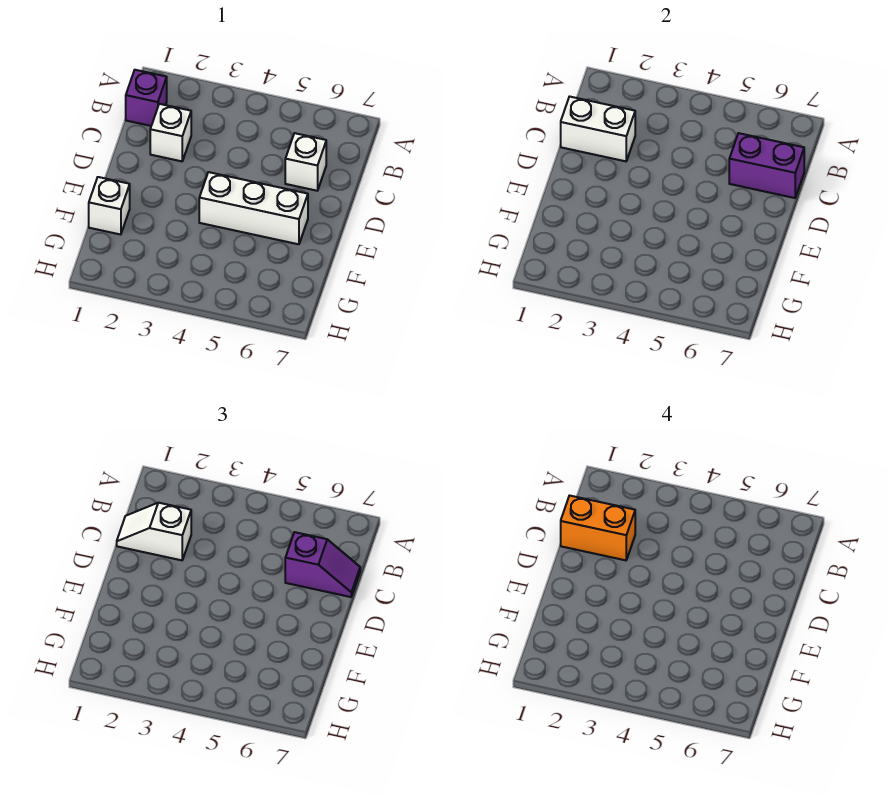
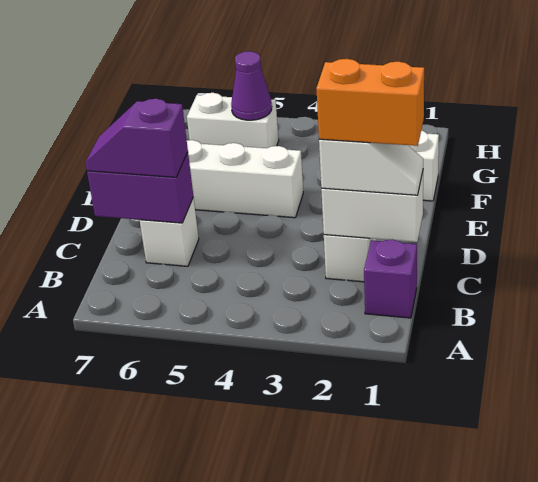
none -> white 1x2 brick [187,93,279,148]
none -> purple 1x1 cone [231,51,272,120]

